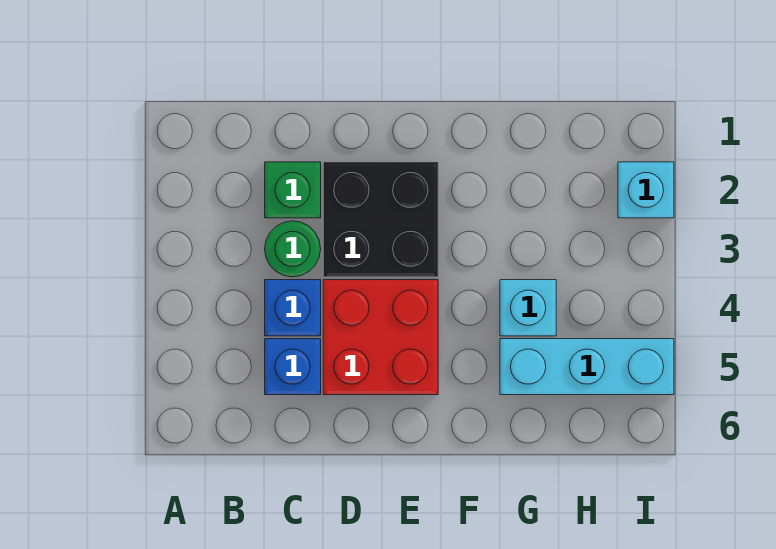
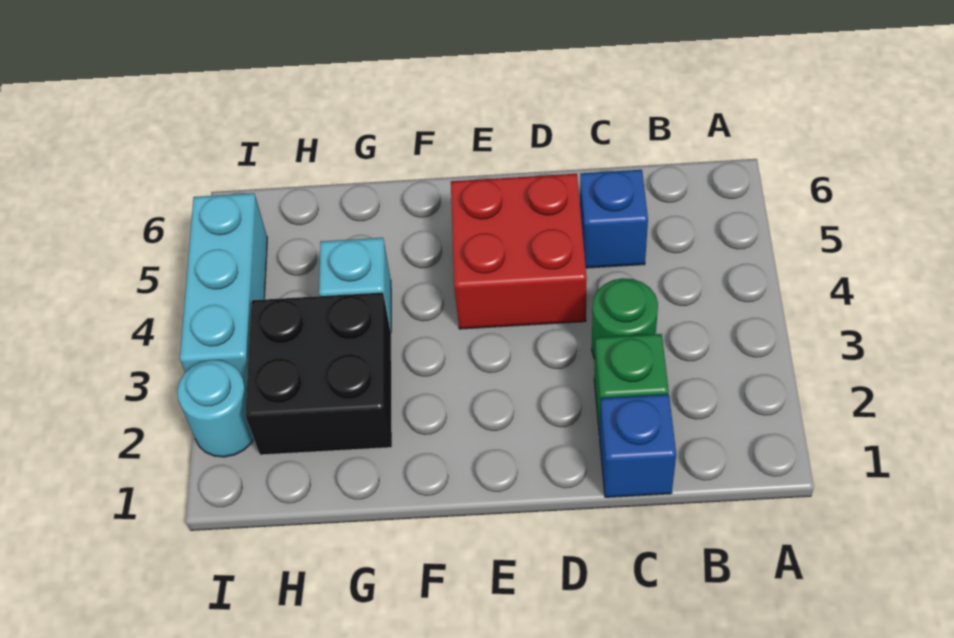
blue 1x1 brick [265,280,321,336] -> blue 1x1 brick moved to [600,394,676,497]
black 2x2 brick [323,162,438,277] -> black 2x2 brick moved to [245,292,392,455]
cyan 1x3 brick [500,339,674,395] -> cyan 1x3 brick turned to [180,193,267,389]
cyan 1x1 brick [618,162,674,218] -> cyan 1x1 round brick [177,360,254,457]

